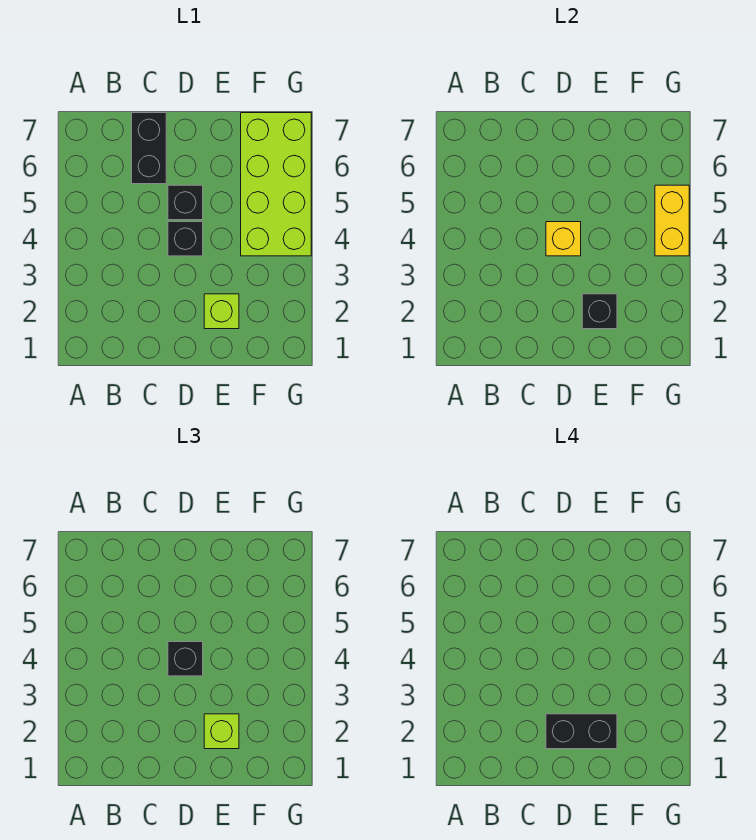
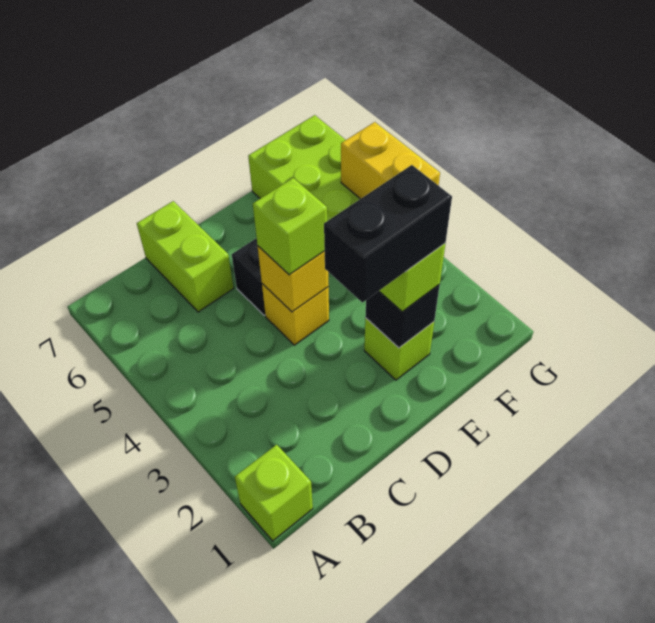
none -> lime 1x1 brick [235,445,313,541]
black 1x2 brick [132,113,166,184] -> lime 1x2 brick [137,201,234,312]
black 1x1 brick [168,222,203,256] -> yellow 1x1 brick [262,284,329,345]
black 1x1 brick [168,642,203,676] -> lime 1x1 brick [253,178,327,275]

